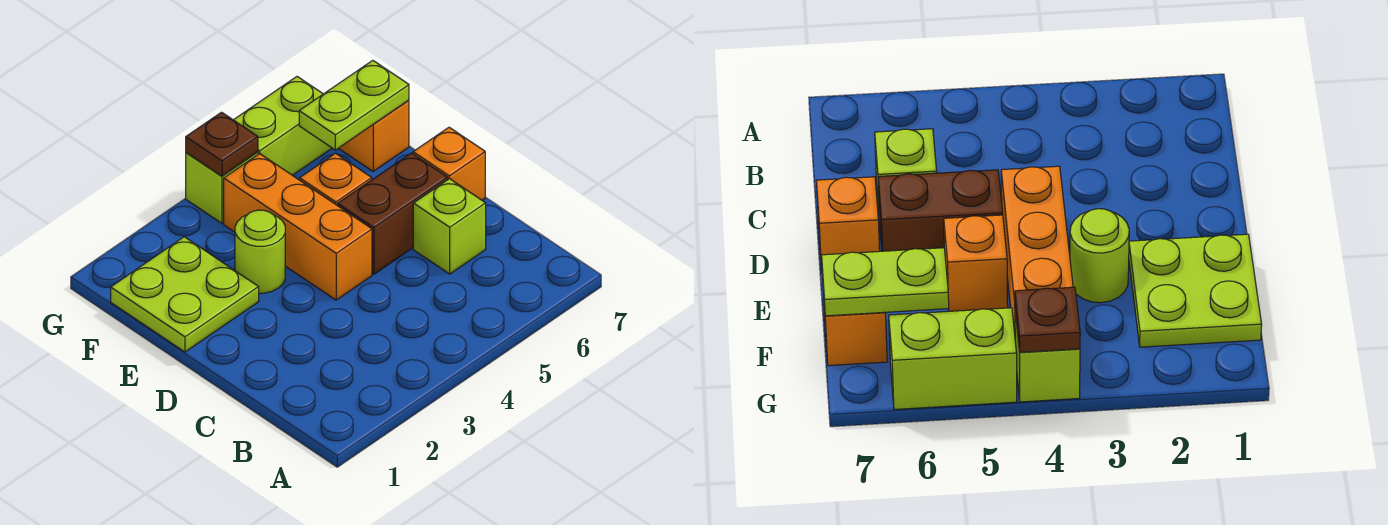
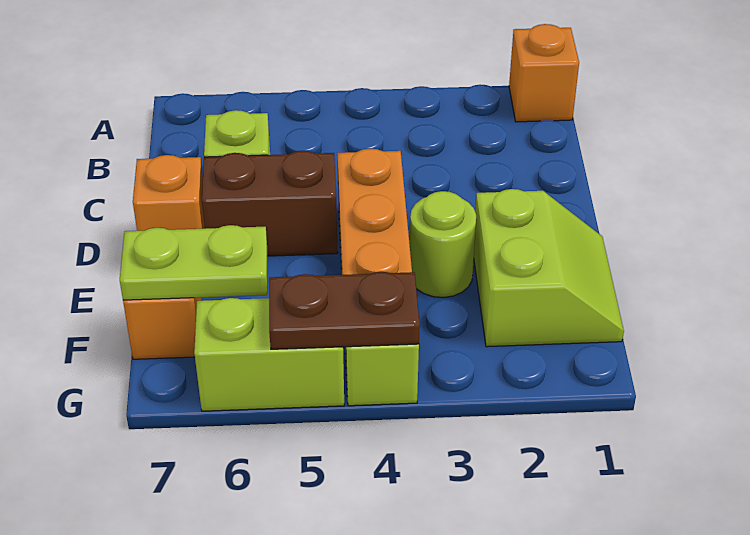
lime 2x2 plate [111,237,259,352] -> lime 2x2 slope [474,189,624,347]
orange 1x1 brick [300,153,372,206] -> orange 1x1 brick moved to [509,24,579,122]
brown 1x1 plate [186,112,258,176] -> brown 1x2 plate [269,272,420,349]

